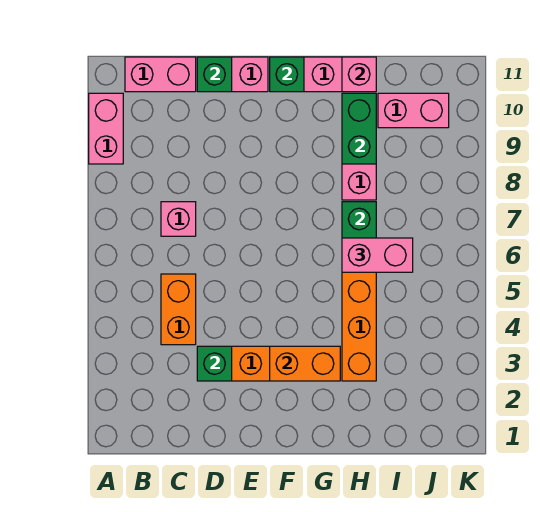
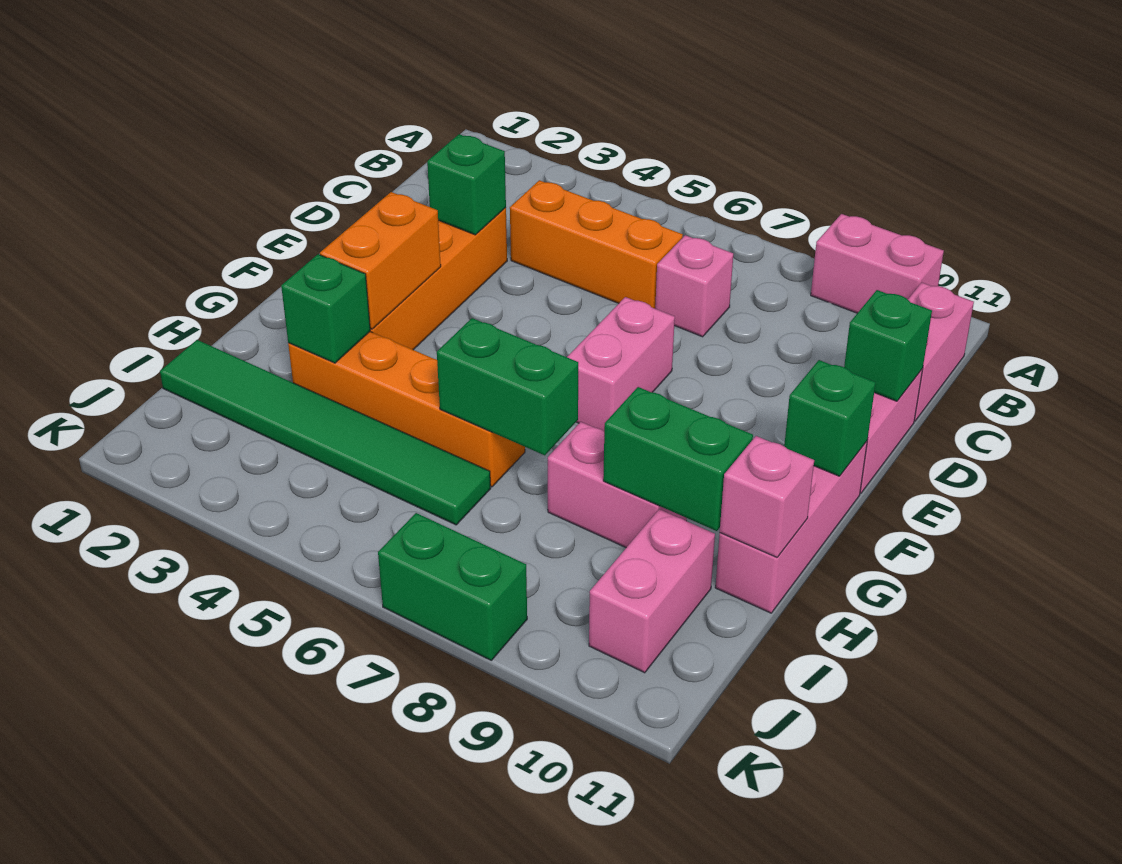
orange 1x2 brick [161,274,196,345] -> orange 1x3 brick [510,180,683,308]
none -> green 1x1 brick [281,254,370,363]
pink 1x2 brick [342,238,413,272] -> pink 1x2 brick moved to [567,297,675,431]
none -> green 1x6 tile [160,340,491,525]
none -> green 1x2 brick [378,513,527,660]

